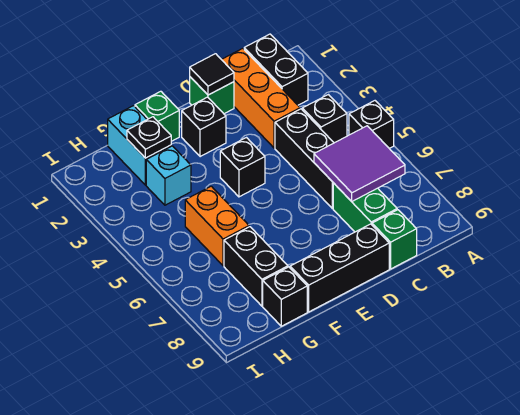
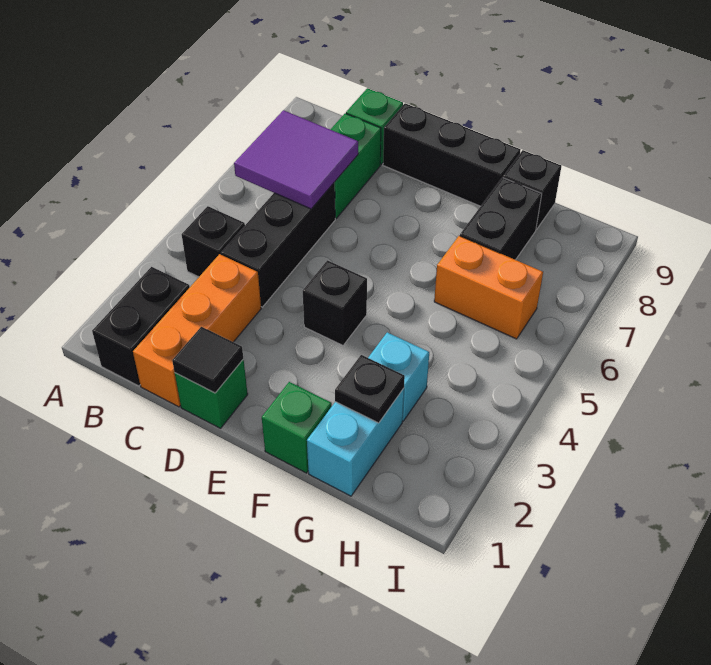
black 1x1 brick [349,101,394,148] -> none
black 1x1 brick [182,97,226,157] -> none
orange 1x2 brick [185,186,249,266] -> orange 1x2 brick turned to [434,236,543,339]

